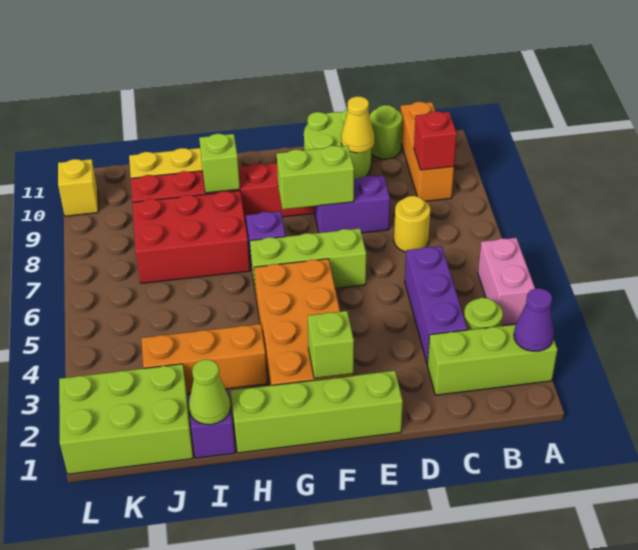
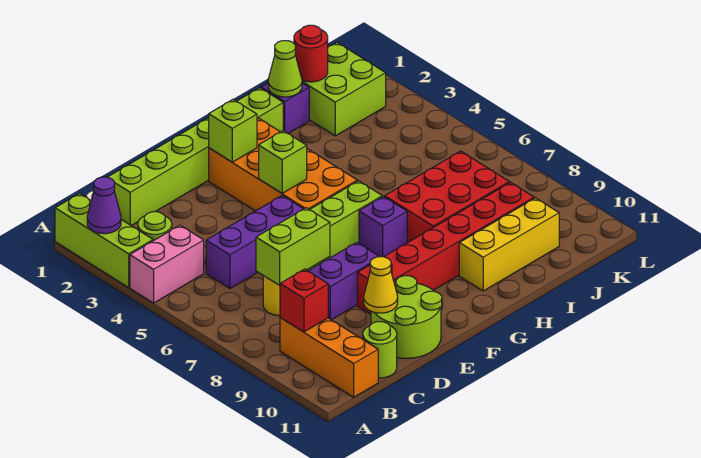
lime 1x3 brick [428,324,557,395] -> lime 1x3 brick turned to [55,194,153,287]
pink 1x2 brick [478,238,535,326] -> pink 1x2 brick turned to [130,225,204,303]
purple 1x3 brick [405,246,467,365] -> purple 1x3 brick turned to [206,196,303,288]
lime 1x4 brick [231,371,403,453] -> lime 1x6 brick [108,88,283,226]
lime 1x2 brick [277,146,354,209] -> lime 1x2 brick moved to [256,208,330,285]
orange 1x3 brick [141,324,267,394] -> none
lime 1x1 brick [199,134,240,193] -> lime 1x1 brick moved to [259,131,307,193]
lime 2x3 brick [59,364,193,474] -> lime 2x2 brick [302,42,386,136]
none -> red 1x1 round brick [294,25,328,82]
yellow 1x1 brick [58,159,98,216] -> none

